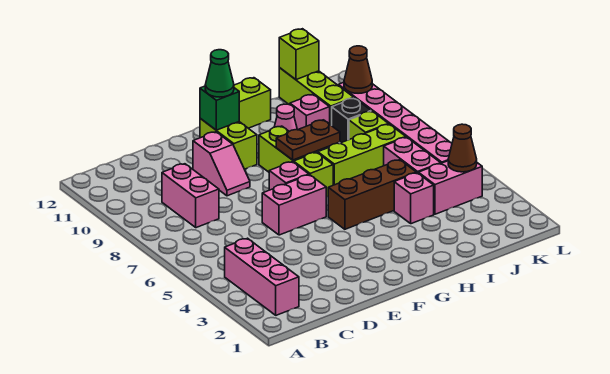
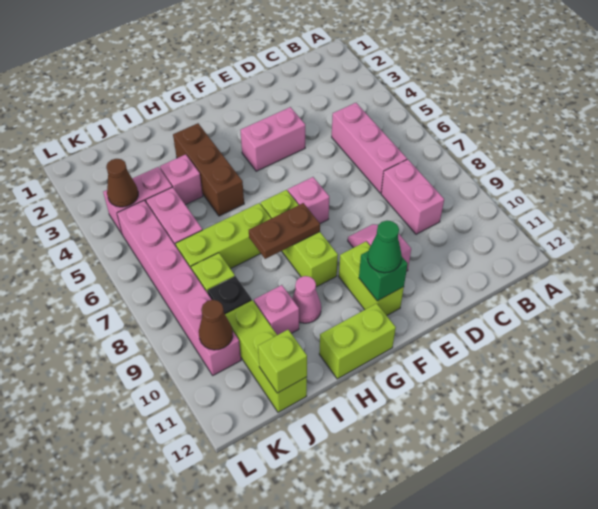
pink 1x3 brick [225,238,299,315] -> pink 1x3 brick moved to [332,103,407,193]
pink 1x2 brick [262,175,326,235] -> pink 1x2 brick moved to [240,107,305,171]
brown 1x3 brick [328,160,416,229] -> brown 1x3 brick turned to [173,123,244,216]

